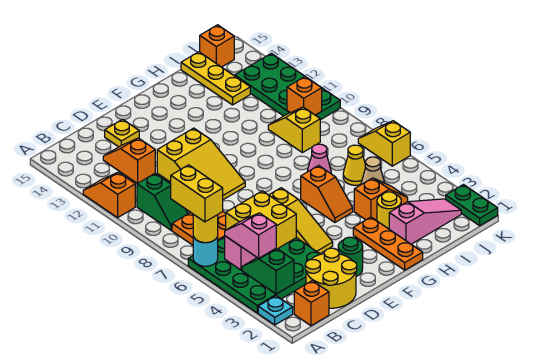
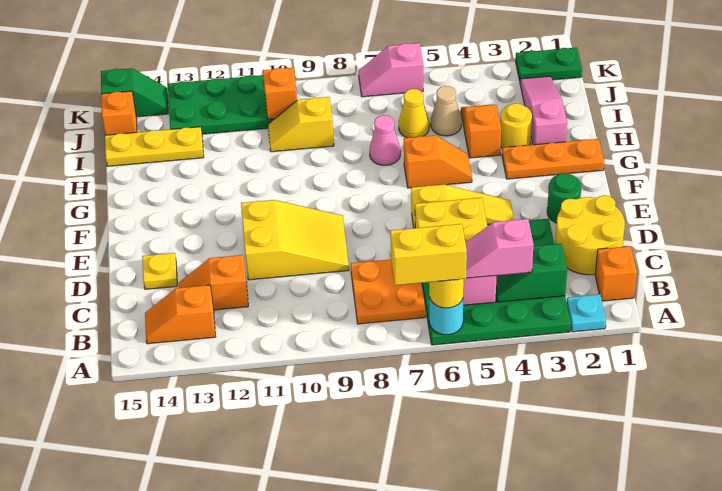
orange 1x2 slope [83,172,135,218] -> orange 1x2 slope moved to [145,285,215,344]
green 1x2 slope [137,174,188,230] -> green 1x2 slope moved to [101,68,169,117]
yellow 1x2 slope [358,121,410,166] -> pink 1x2 slope [358,43,423,97]

